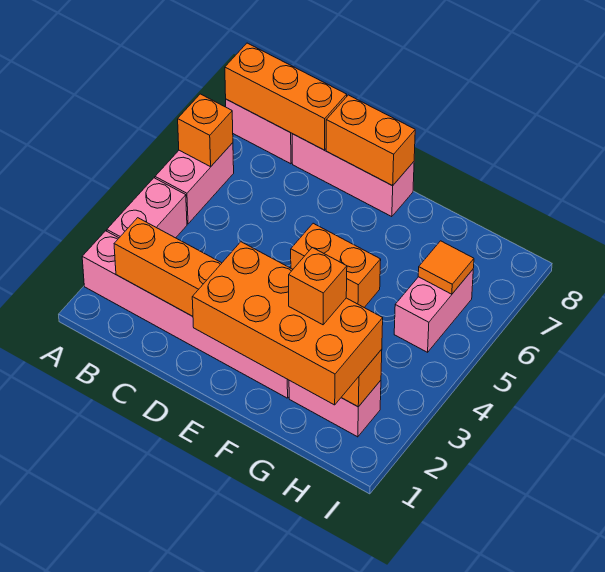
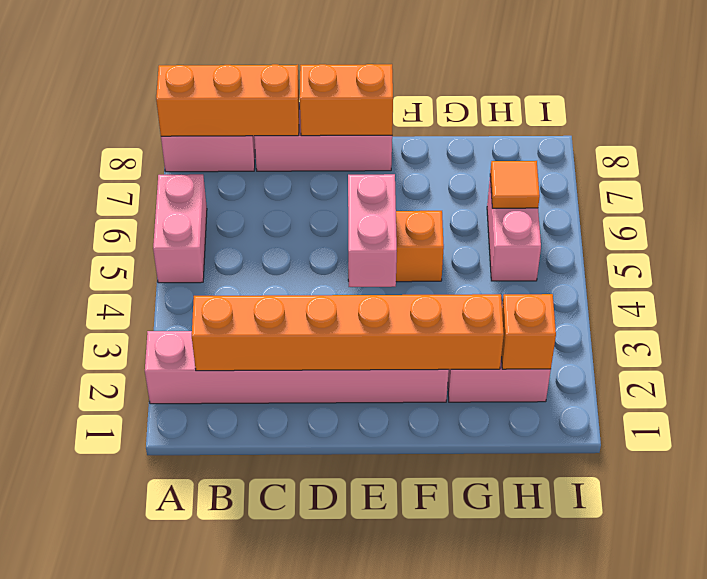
pink 1x2 brick [107,178,187,238] -> pink 1x2 brick moved to [348,174,397,287]
orange 1x1 brick [178,94,233,167] -> none
orange 2x4 brick [192,242,383,405] -> none
orange 1x1 brick [289,248,347,325] -> none

